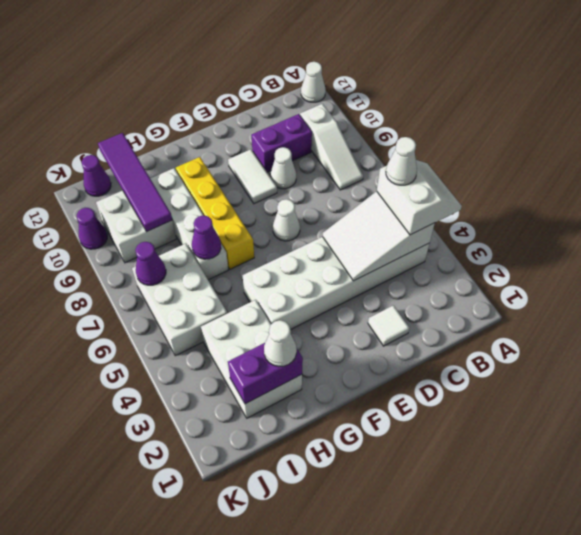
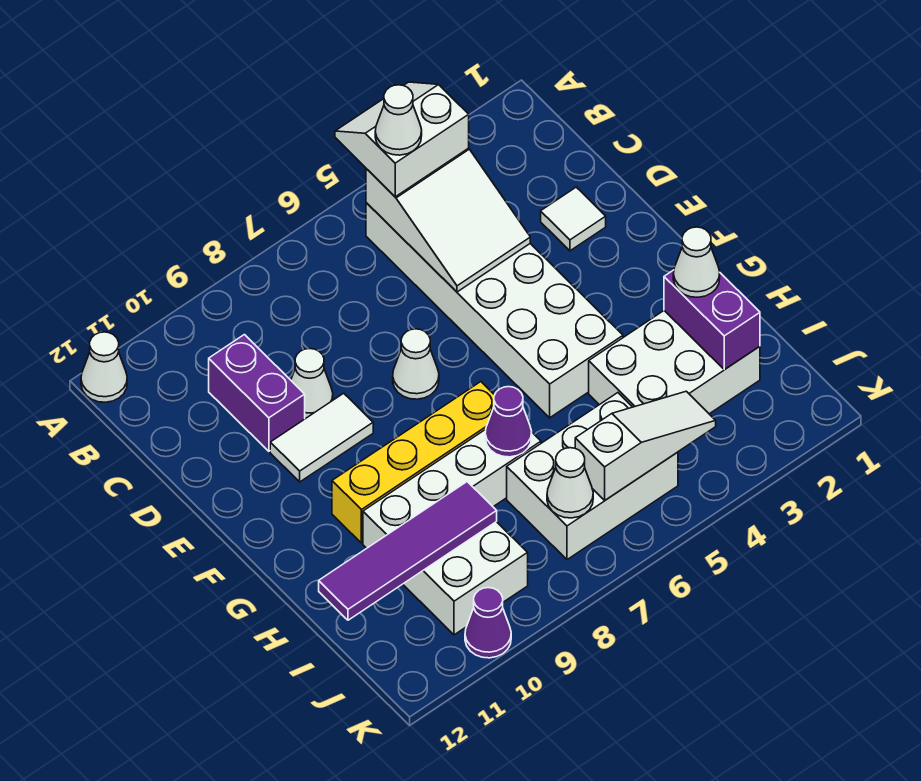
white 1x3 slope [300,104,363,190] -> white 1x3 slope moved to [575,391,716,500]
purple 1x1 cone [135,242,166,285] -> white 1x1 cone [547,448,593,518]
purple 1x1 cone [82,155,111,196] -> none

